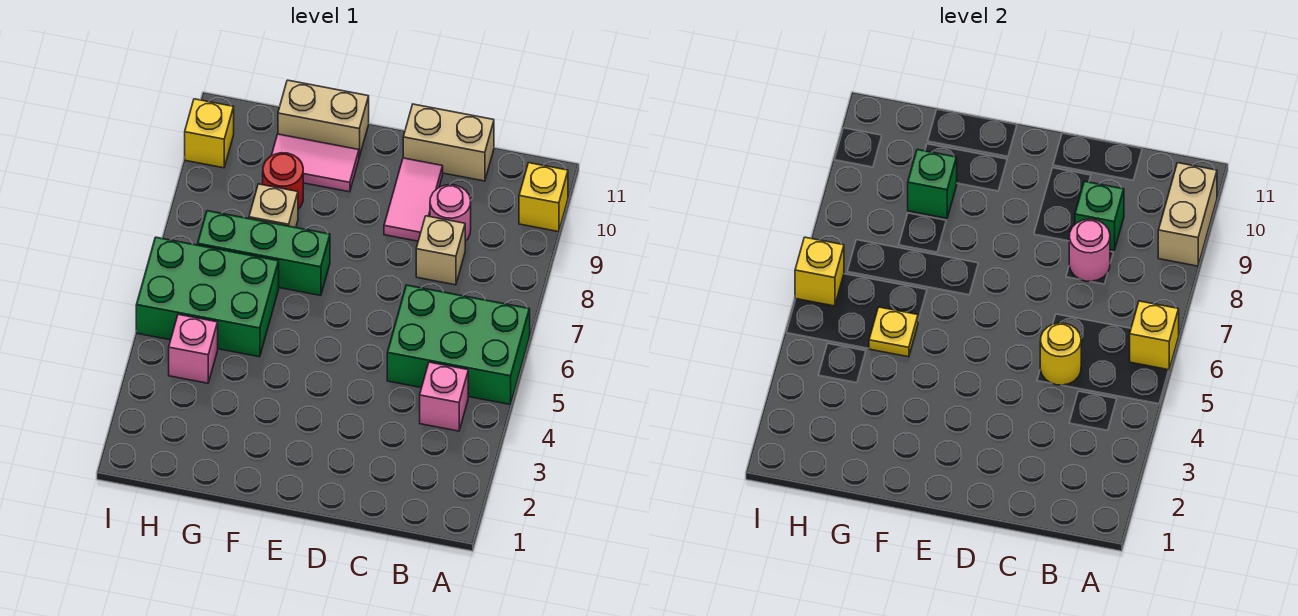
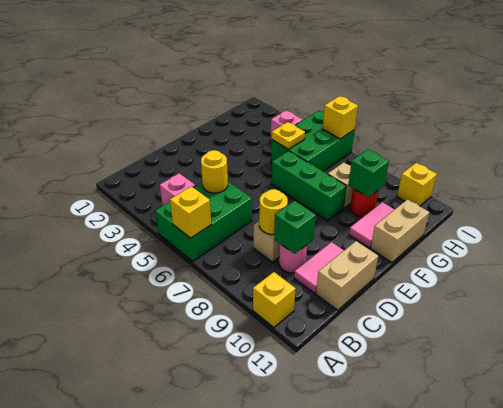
tan 1x2 brick [1158,163,1217,266] -> none
pink 1x1 round brick [1069,219,1110,281] -> yellow 1x1 round brick [259,189,288,234]
pink 1x2 tile [384,158,443,241] -> pink 1x2 tile turned to [294,242,344,293]
green 1x3 brick [198,211,330,296] -> green 1x3 brick turned to [271,151,346,220]

